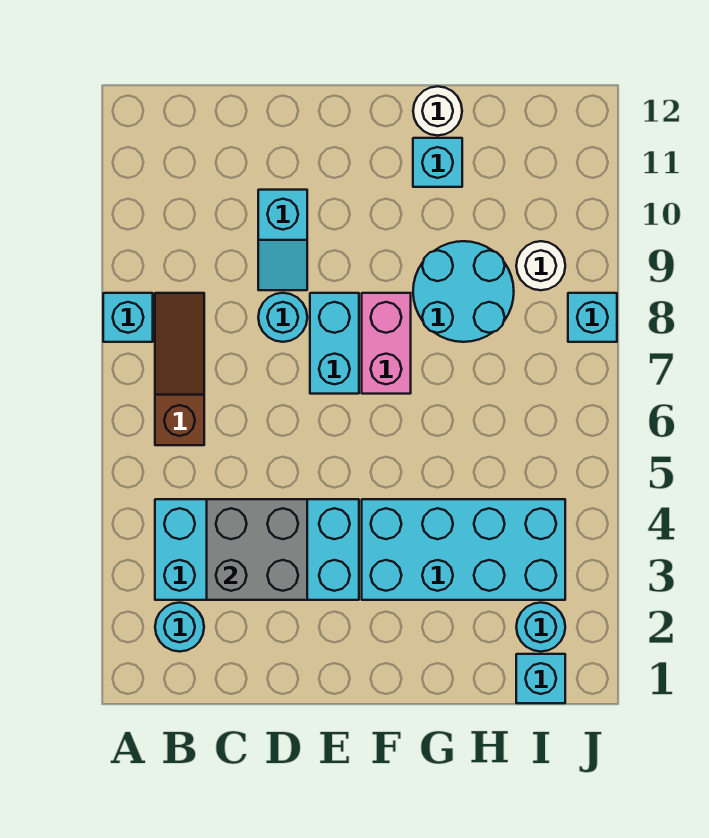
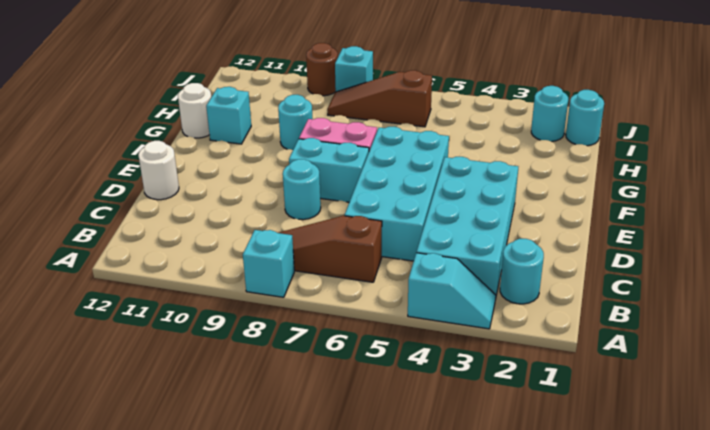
grey 2x2 brick [207,499,307,600] -> none
cyan 1x2 slope [258,190,307,290] -> cyan 1x2 slope moved to [408,253,496,329]
cyan 2x4 brick [362,499,565,600] -> cyan 2x4 brick moved to [345,127,449,261]
cyan 2x2 round brick [413,241,514,342] -> cyan 1x1 round brick [278,95,313,150]
cyan 1x1 brick [516,654,565,703] -> cyan 1x1 round brick [566,90,604,146]
none -> brown 1x3 slope [327,70,432,127]
white 1x1 round brick [516,241,565,290] -> white 1x1 round brick moved to [138,141,179,200]
none -> brown 1x1 round brick [306,43,338,96]

